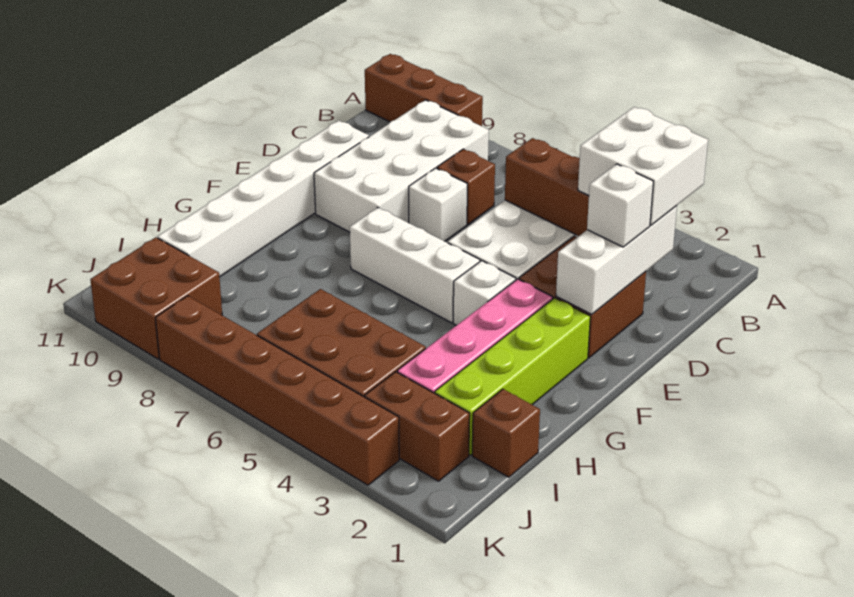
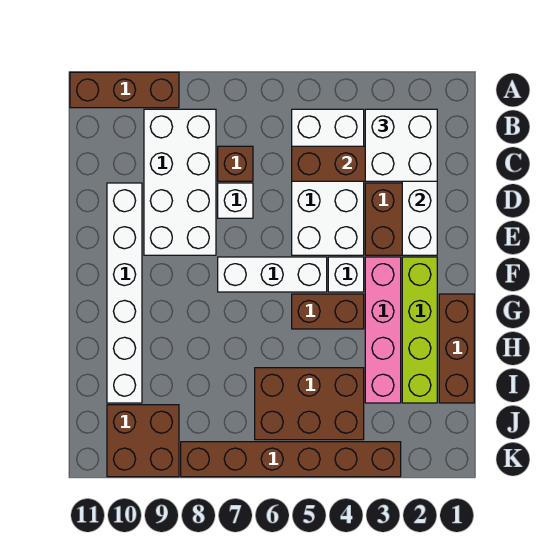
white 1x1 brick [587,164,654,247] -> none
brown 1x1 brick [472,389,540,477] -> brown 1x3 brick [439,294,474,403]
brown 1x2 brick [365,372,470,481] -> brown 1x2 brick moved to [292,294,364,329]

